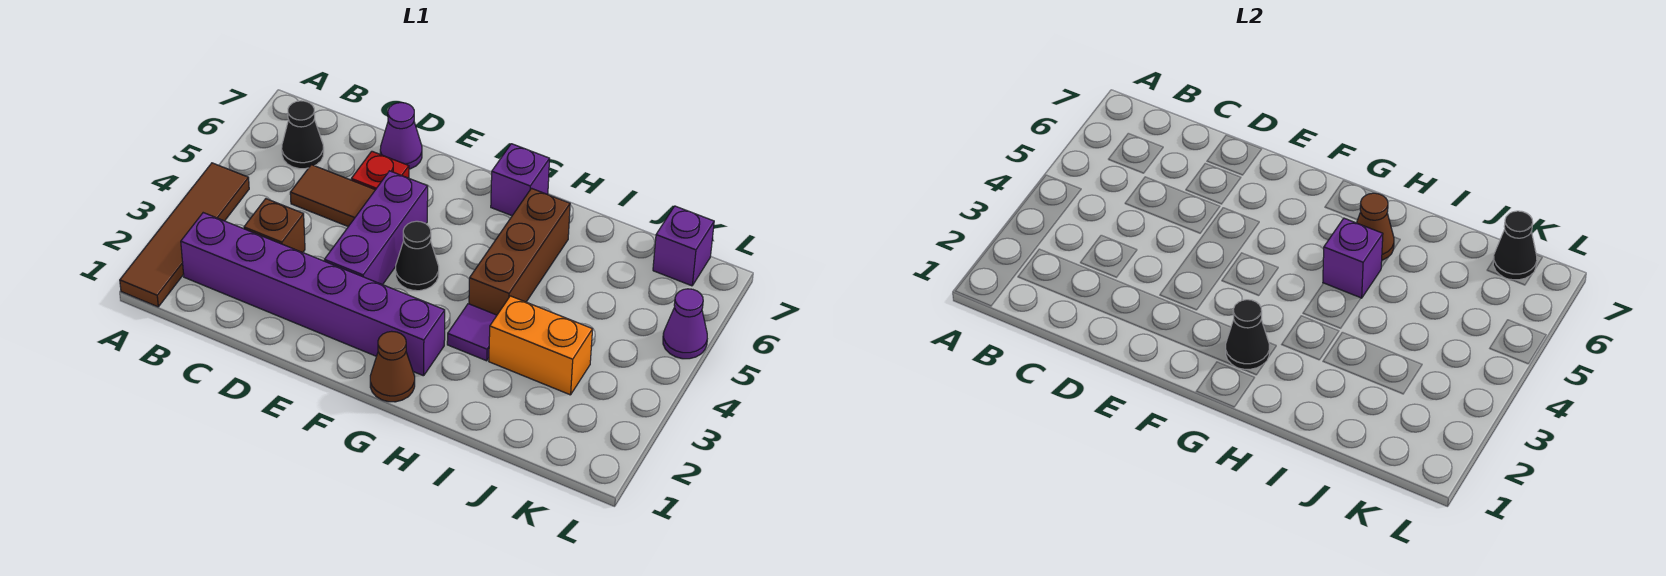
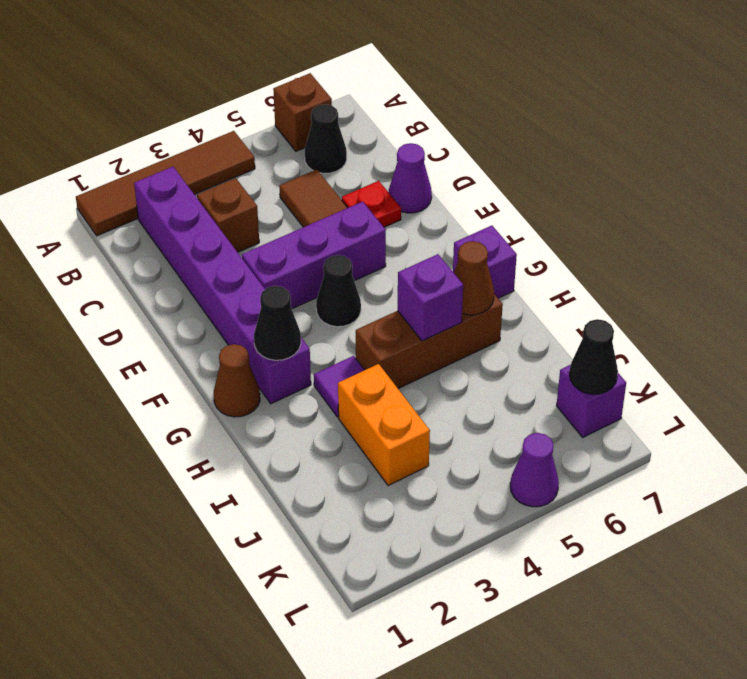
none -> brown 1x1 brick [273,73,332,151]

